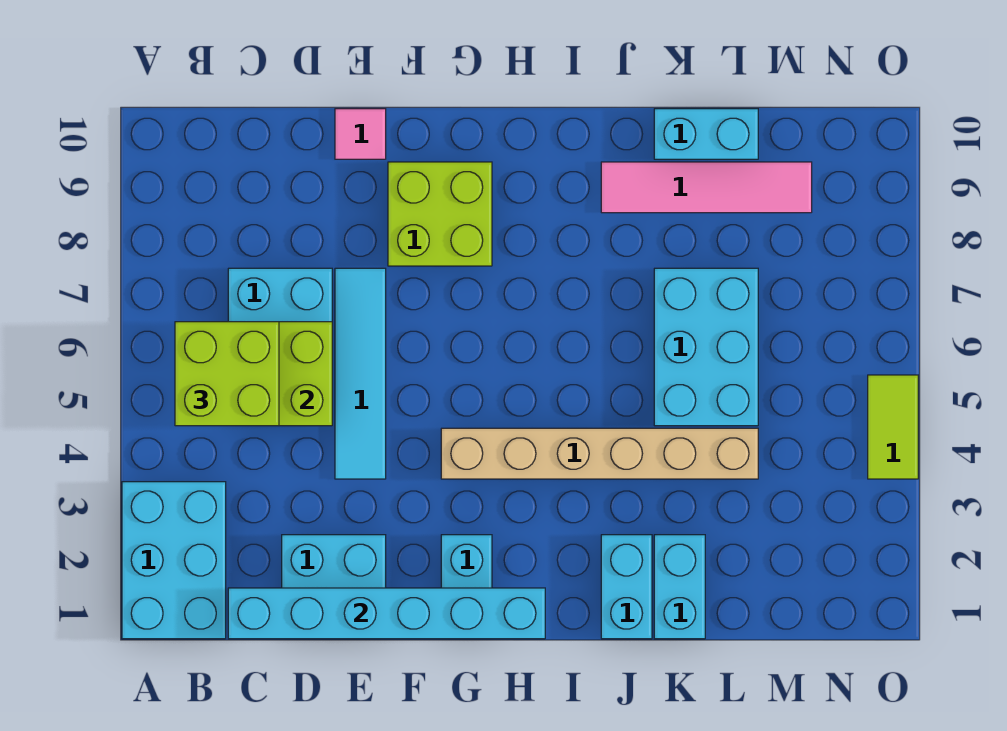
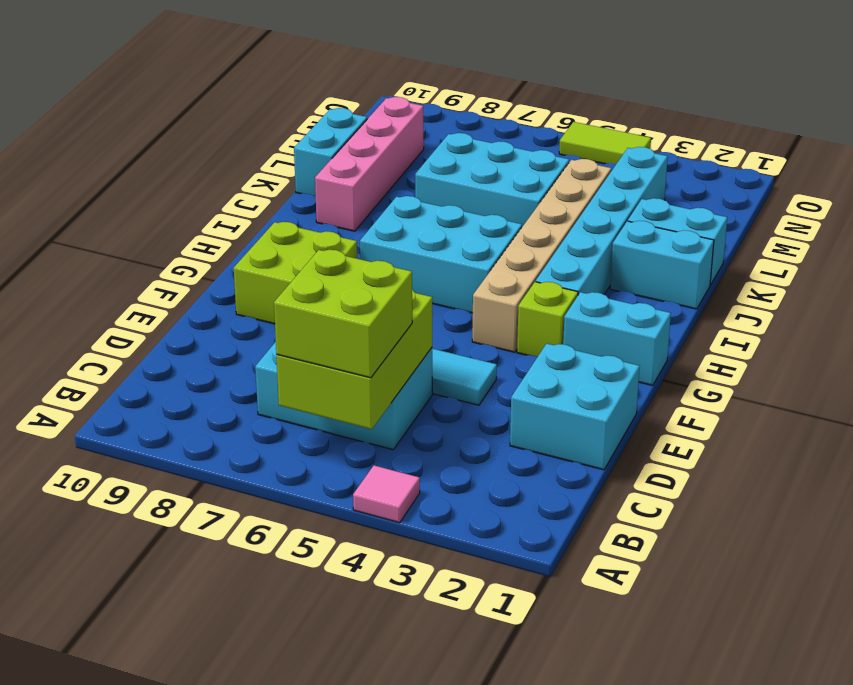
cyan 2x3 brick [122,482,226,639] -> cyan 2x3 brick moved to [360,196,522,313]
cyan 1x6 brick [228,588,545,639] -> cyan 1x6 brick moved to [536,147,668,295]
pink 1x1 tile [335,109,386,159] -> pink 1x1 tile moved to [353,466,420,523]
none -> lime 1x1 brick [517,282,578,357]
pink 1x4 tile [601,162,812,213] -> pink 1x4 brick [315,97,424,231]

